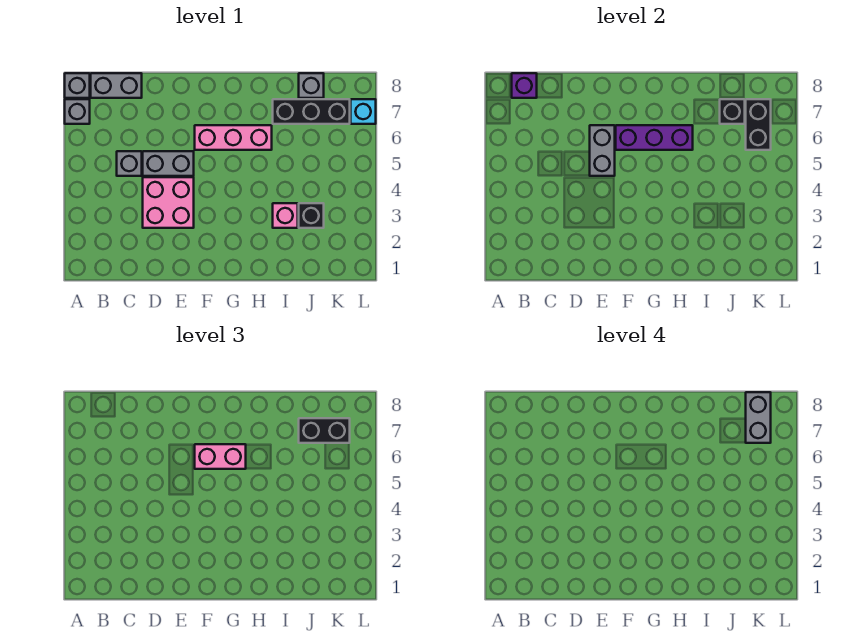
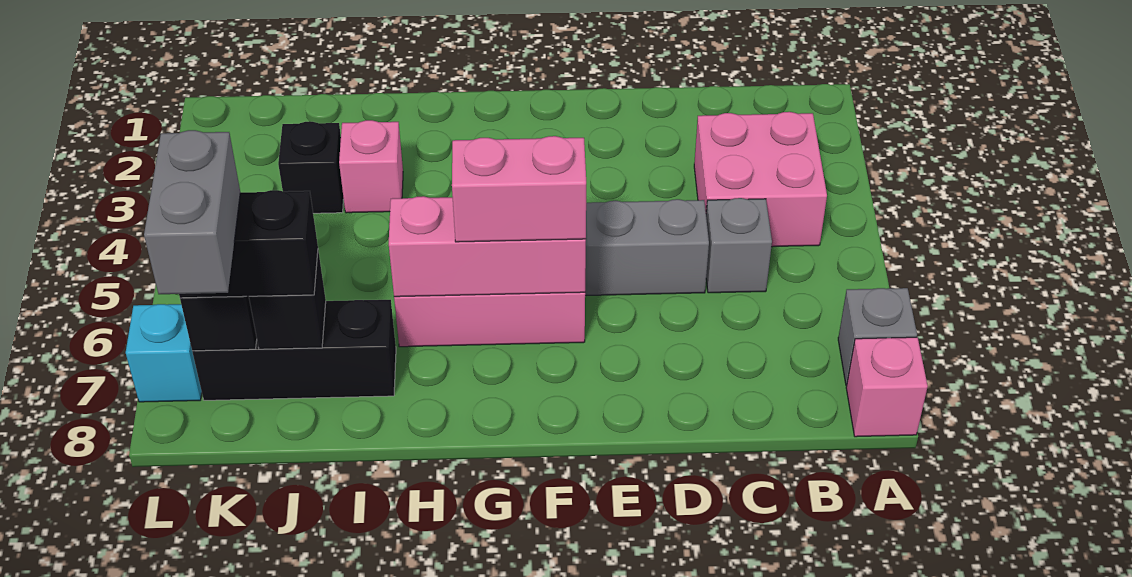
grey 1x1 brick [65,73,90,98] -> pink 1x1 brick [846,337,928,437]
grey 1x2 brick [91,73,142,98] -> none
purple 1x1 brick [512,73,537,98] -> none
pink 2x2 brick [143,177,194,228] -> pink 2x2 brick moved to [694,112,827,247]
grey 1x2 brick [590,125,615,176] -> none
purple 1x3 brick [616,125,693,150] -> pink 1x3 brick [389,196,586,297]
grey 1x1 brick [299,73,324,98] -> none

